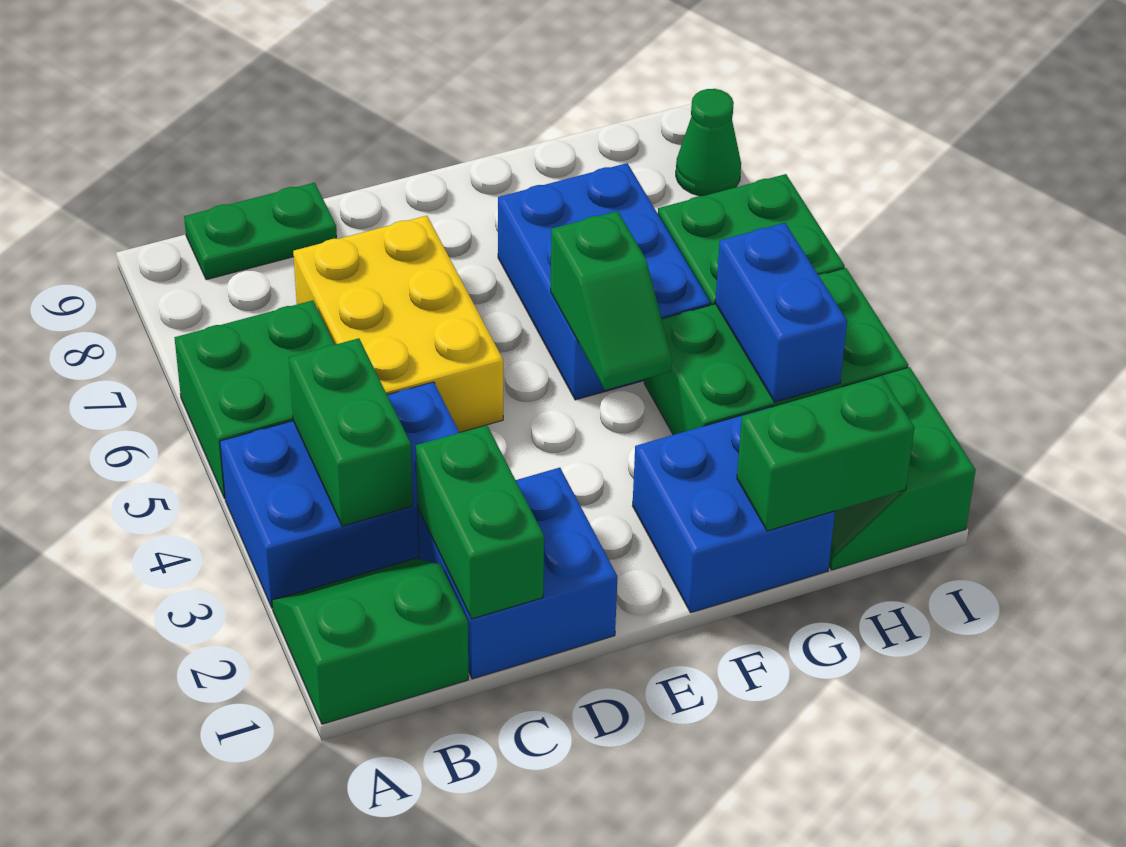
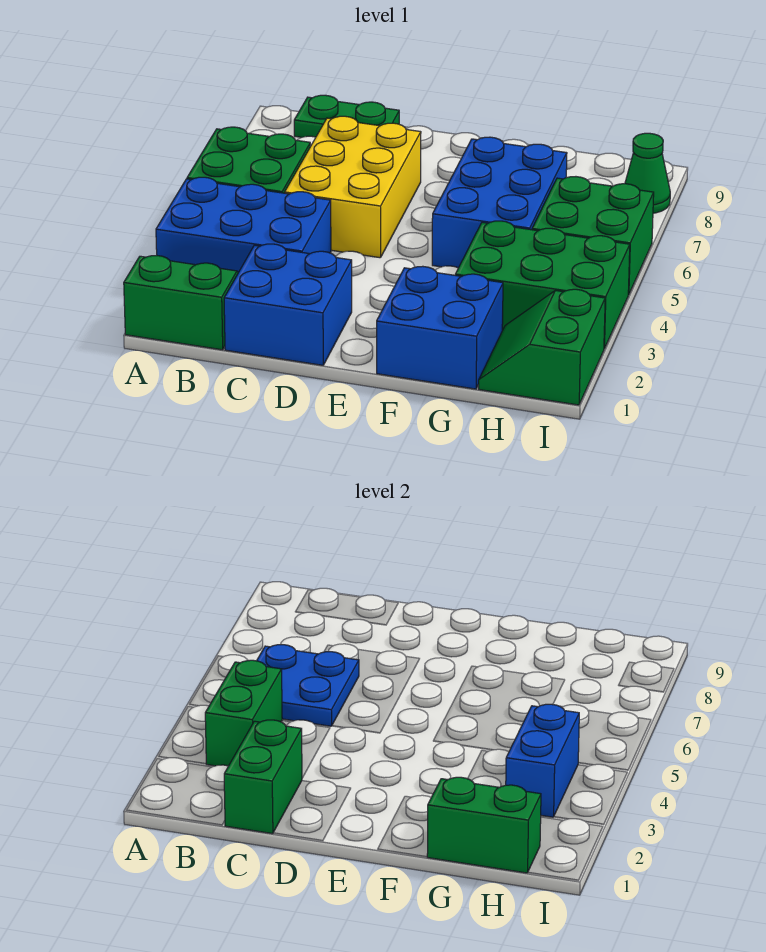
none -> blue 2x2 plate [257,645,359,726]
green 1x2 slope [551,211,672,390] -> none

